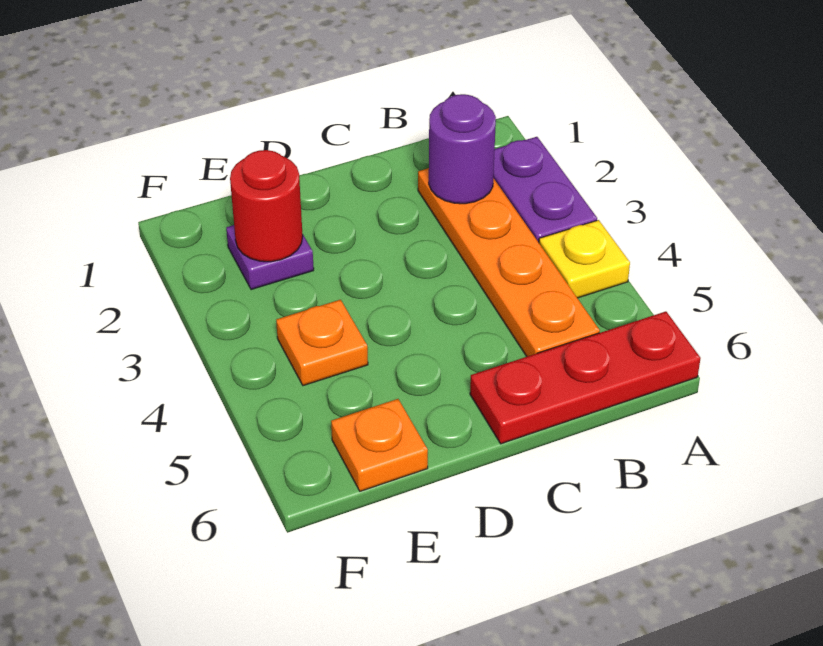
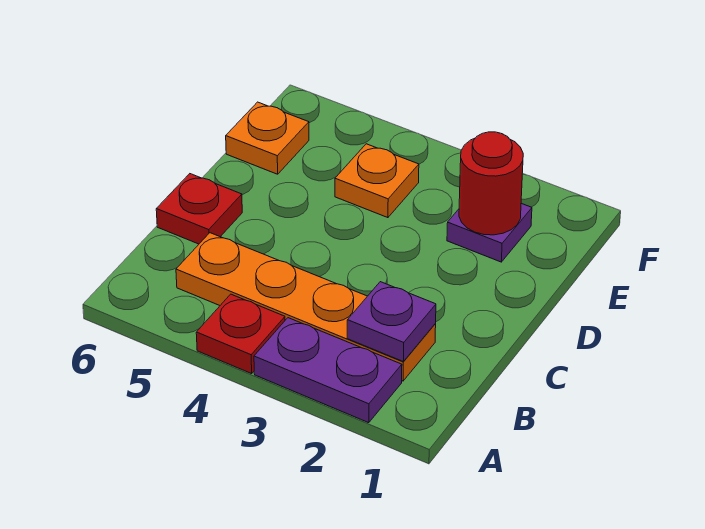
yellow 1x1 plate [539,220,630,298] -> red 1x1 plate [196,294,285,374]
red 1x3 plate [470,311,701,444] -> red 1x1 plate [156,174,242,244]
purple 1x1 round brick [429,94,496,204] -> purple 1x1 plate [347,282,436,362]

